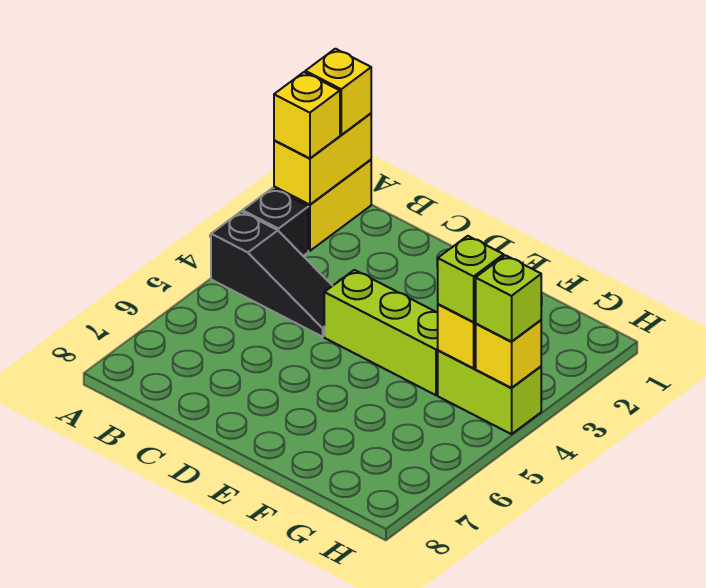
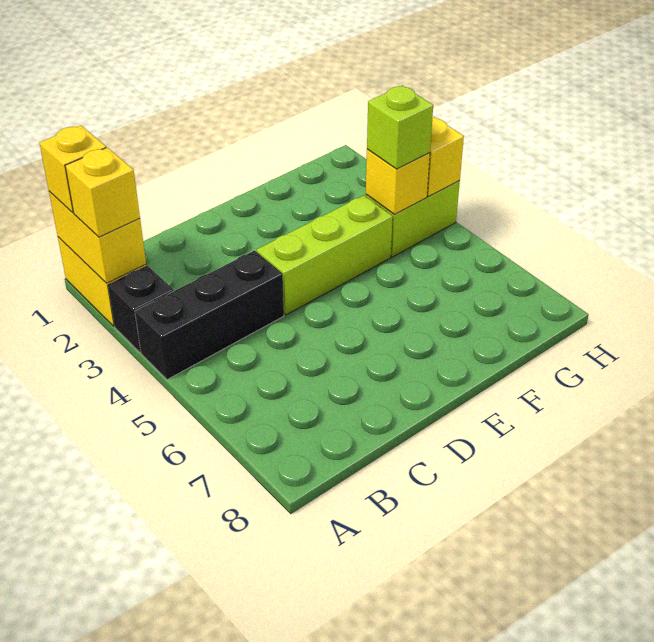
black 1x3 slope [211,212,332,337] -> black 1x3 brick [135,251,284,380]
lime 1x1 brick [476,255,541,342] -> none

